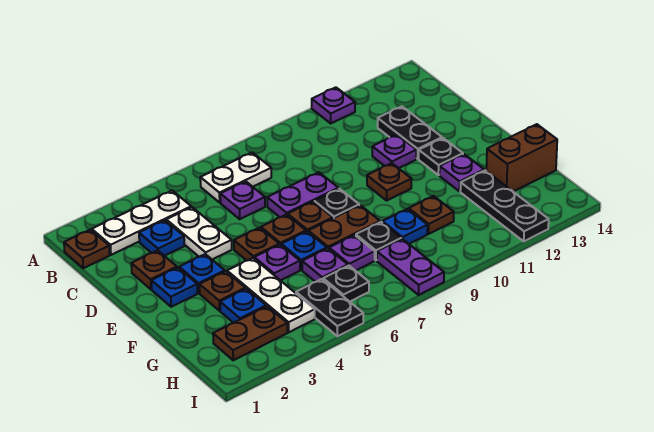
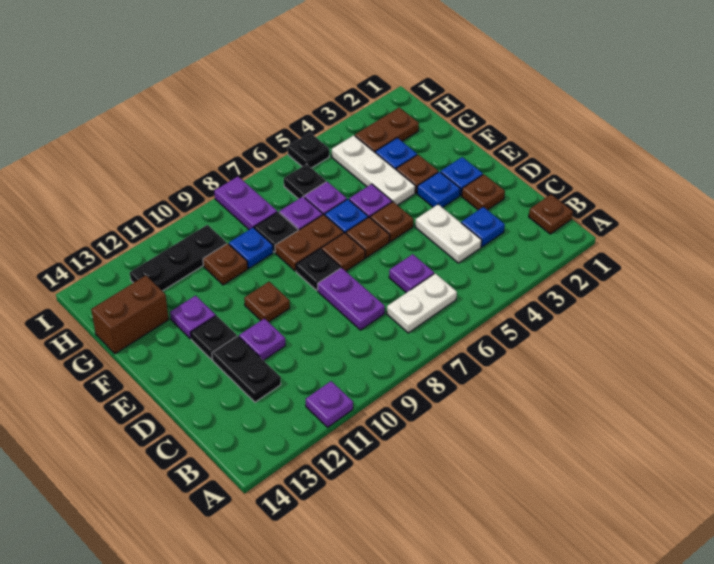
white 1x3 plate [92,191,191,255] -> none
purple 1x2 plate [267,172,338,217] -> purple 1x2 plate turned to [318,268,385,330]
black 1x3 plate [460,170,549,241] -> black 1x3 plate turned to [130,225,227,291]
black 1x2 plate [296,279,363,336] -> black 1x1 plate [288,133,329,168]

